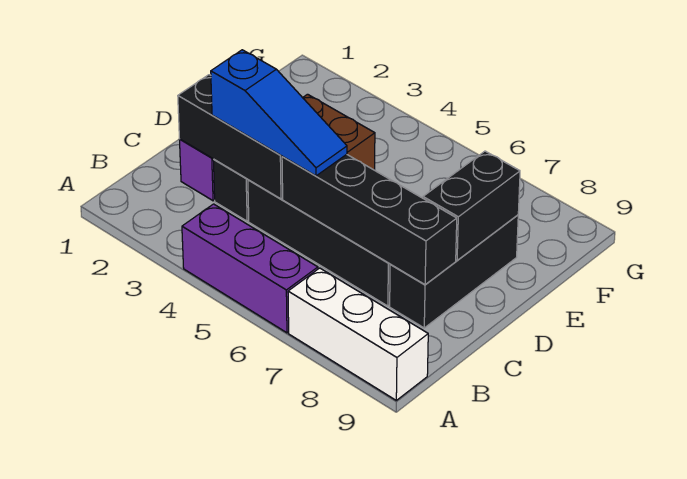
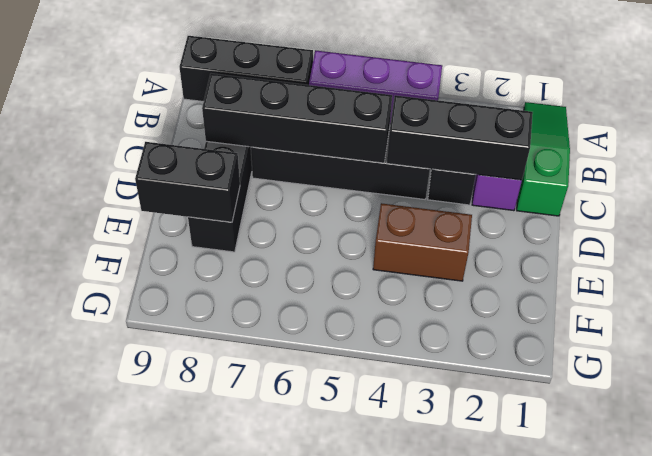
none -> green 1x3 slope [517,102,570,216]
white 1x3 brick [288,268,428,400] -> black 1x3 brick [180,36,313,102]
blue 1x3 slope [211,50,347,176] -> none
black 1x2 brick [423,151,520,260] -> black 1x2 brick turned to [135,142,240,222]

